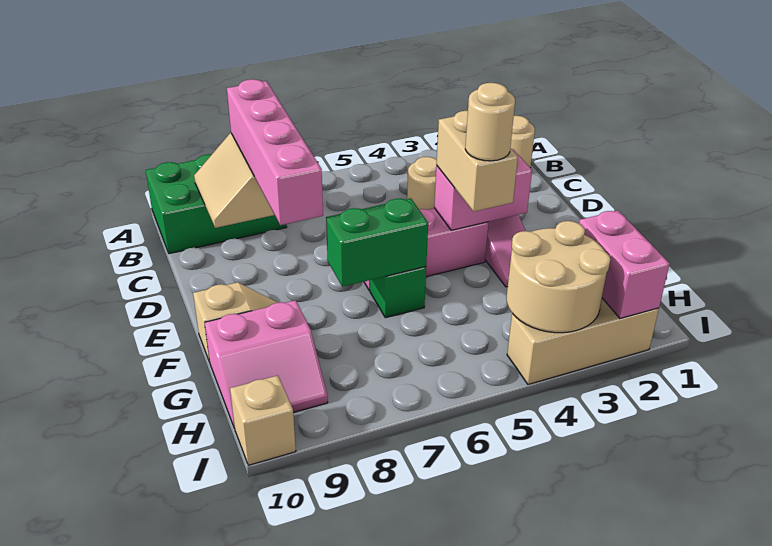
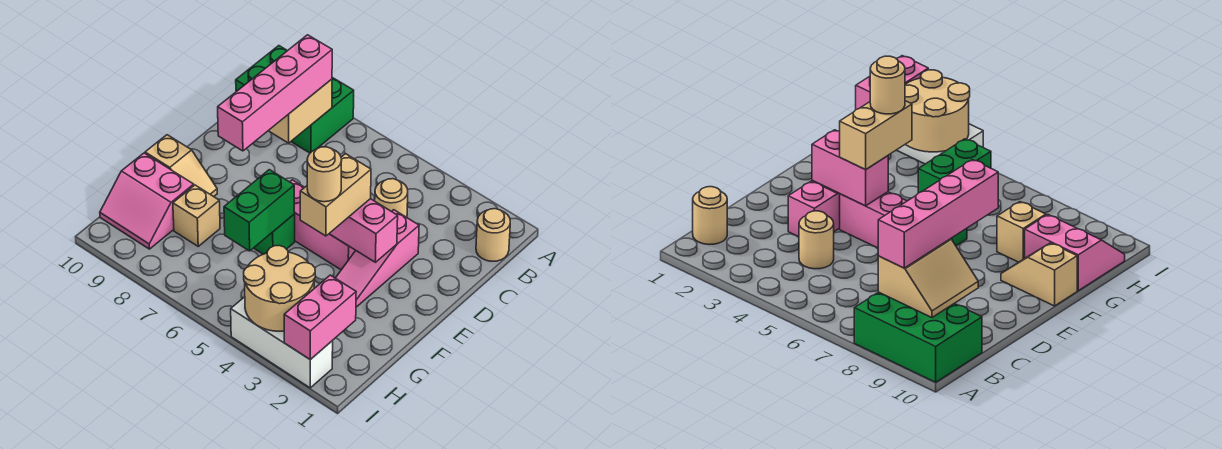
green 1x2 brick [326,198,428,287] -> green 1x2 brick turned to [224,170,295,251]
tan 1x3 brick [507,298,659,384] -> white 1x3 brick [231,297,333,388]
tan 1x1 brick [230,376,296,465] -> tan 1x1 brick moved to [173,185,220,246]

